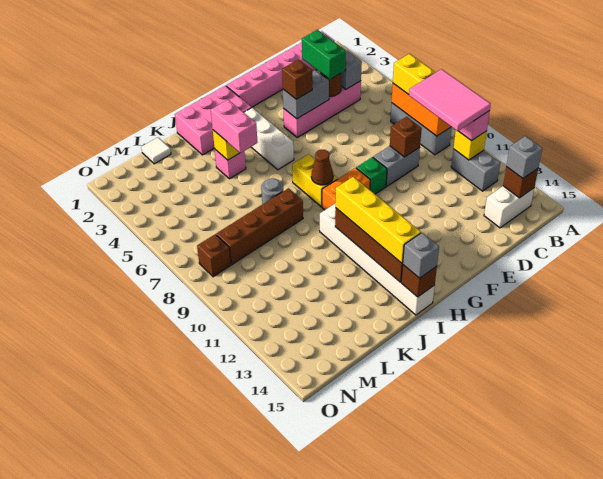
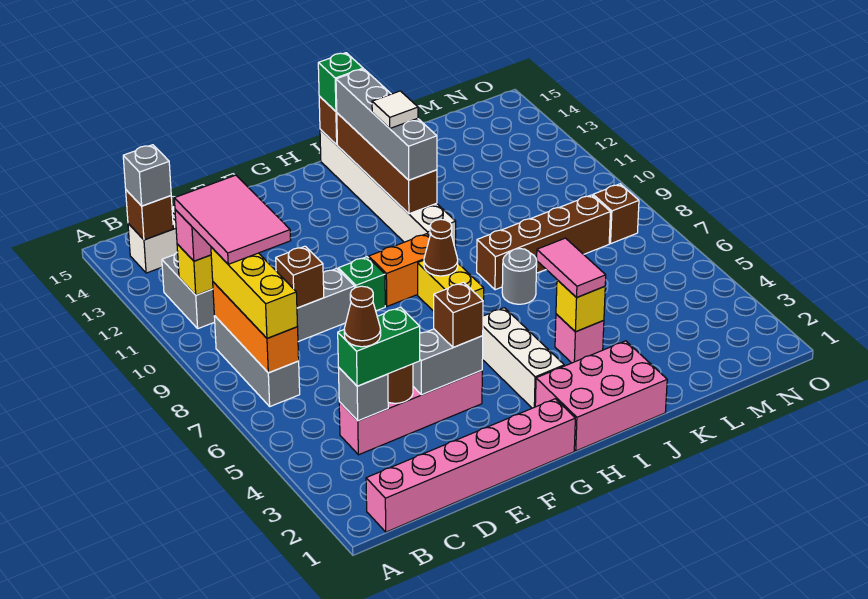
none -> brown 1x1 cone [344,286,381,347]
green 1x2 brick [302,30,346,79] -> green 1x2 brick turned to [338,307,420,386]
yellow 1x4 brick [336,177,421,263] -> grey 1x4 brick [336,69,437,180]
grey 1x1 brick [403,233,439,278] -> green 1x1 brick [318,53,363,111]
pink 1x2 brick [211,100,258,153] -> pink 1x2 tile [537,238,606,298]
white 1x1 tile [141,138,171,164] -> white 1x1 tile moved to [372,91,418,128]

